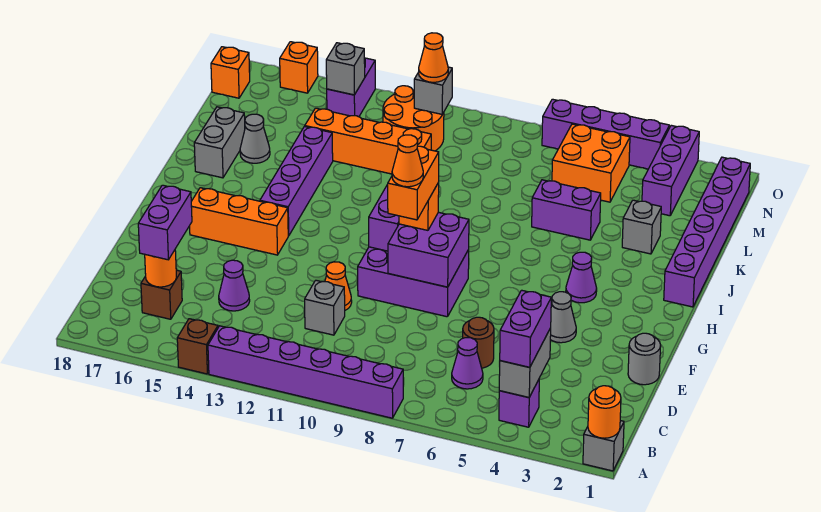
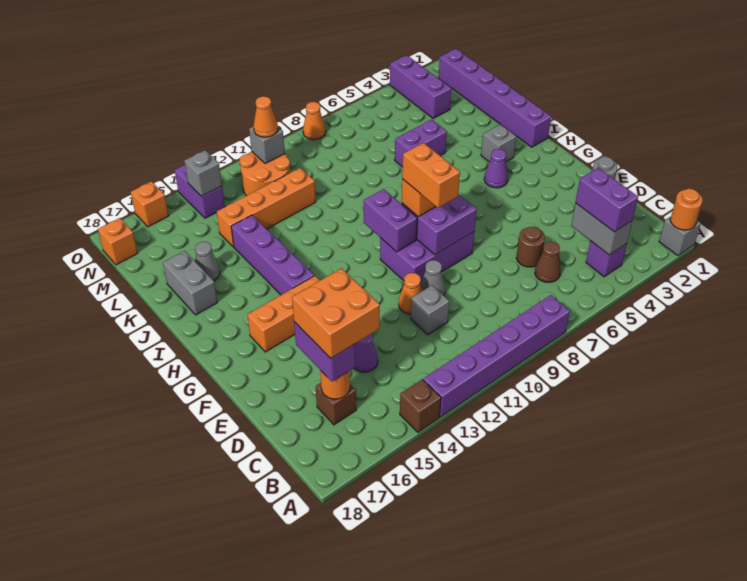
purple 1x1 cone [452,338,483,389] -> brown 1x1 cone [535,242,561,282]
grey 1x1 cone [550,292,576,343] -> grey 1x1 cone moved to [420,260,445,295]
orange 1x1 cone [392,135,423,187] -> orange 1x1 cone moved to [303,102,326,140]
grey 1x1 brick [622,200,661,254] -> grey 1x1 brick moved to [481,124,516,162]
orange 2x2 brick [552,124,630,202] -> orange 2x2 brick moved to [292,268,380,358]
purple 1x4 brick [542,99,669,169] -> none

